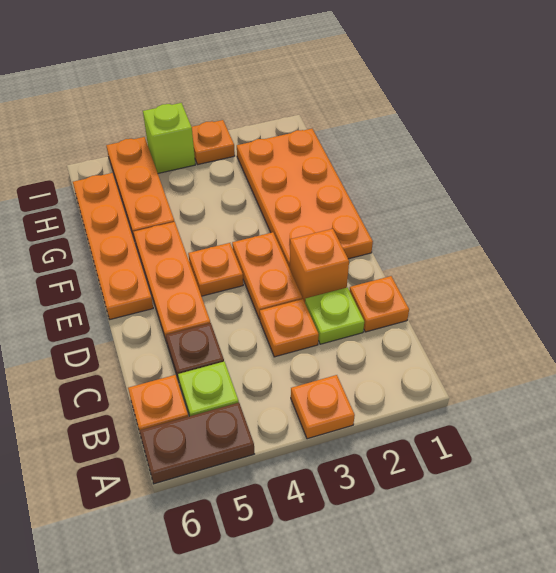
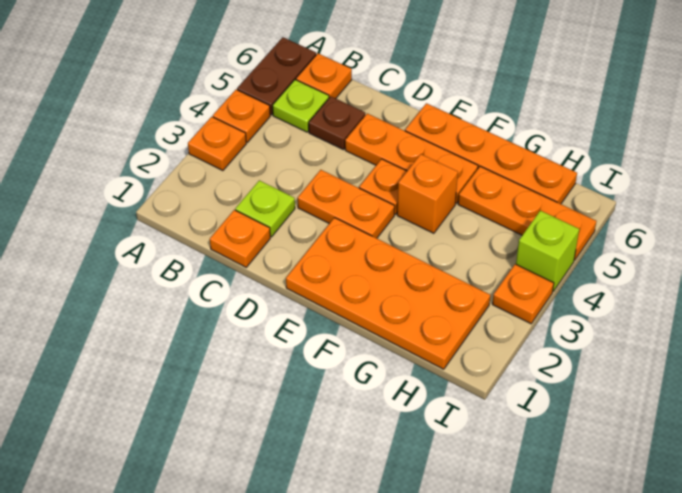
orange 1x1 plate [260,299,319,357] -> orange 1x1 plate moved to [213,90,270,142]
orange 1x1 brick [290,229,349,302] -> orange 1x1 brick moved to [397,154,458,233]

